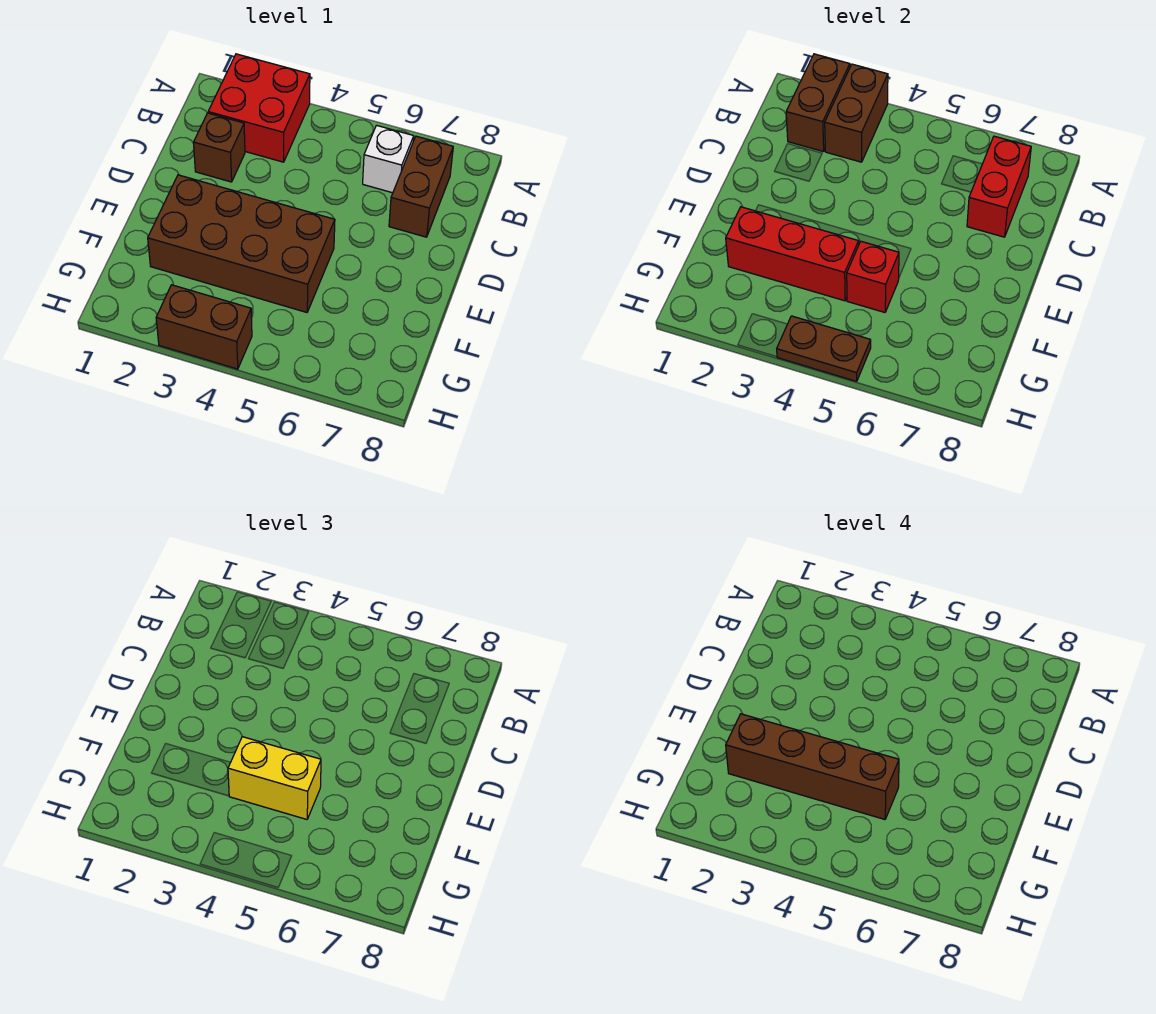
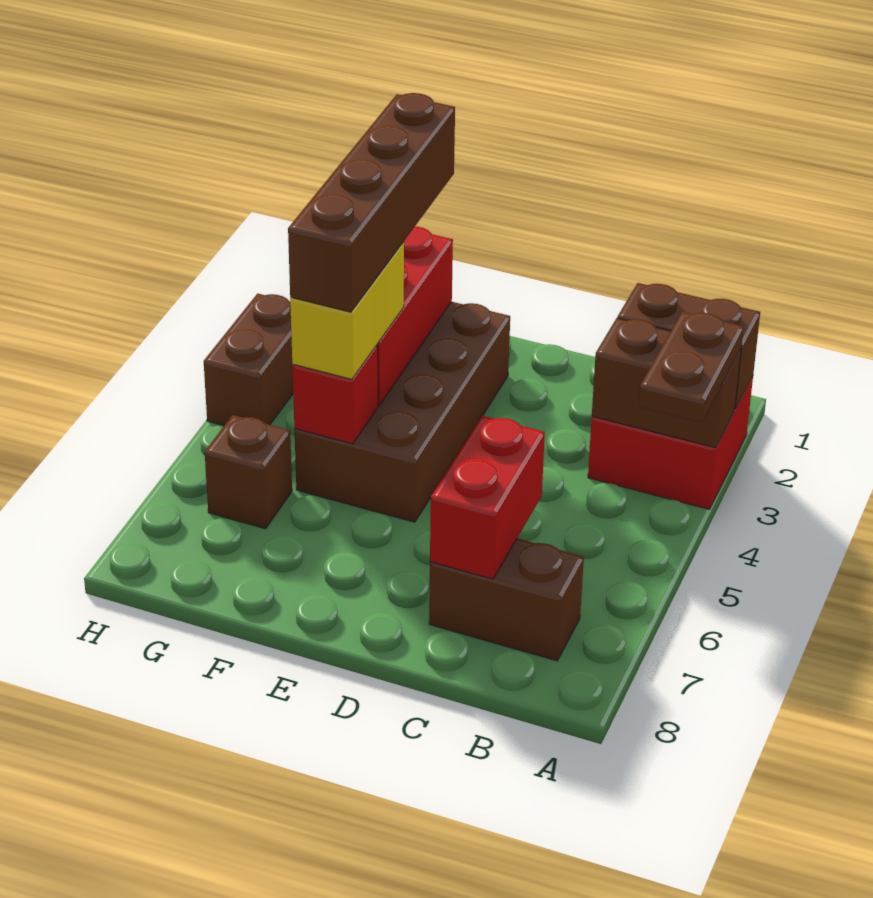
white 1x1 brick [363,125,414,193] -> none
red 1x2 brick [967,136,1031,237] -> red 1x2 brick turned to [430,416,545,579]
brown 1x1 brick [194,113,245,182] -> brown 1x1 brick moved to [205,415,292,529]
brown 1x2 plate [777,316,871,381] -> brown 1x2 plate moved to [639,312,744,423]

